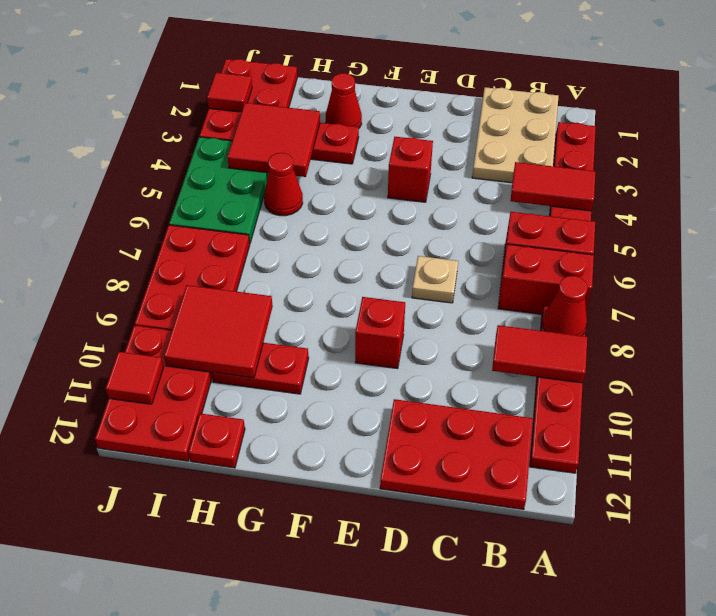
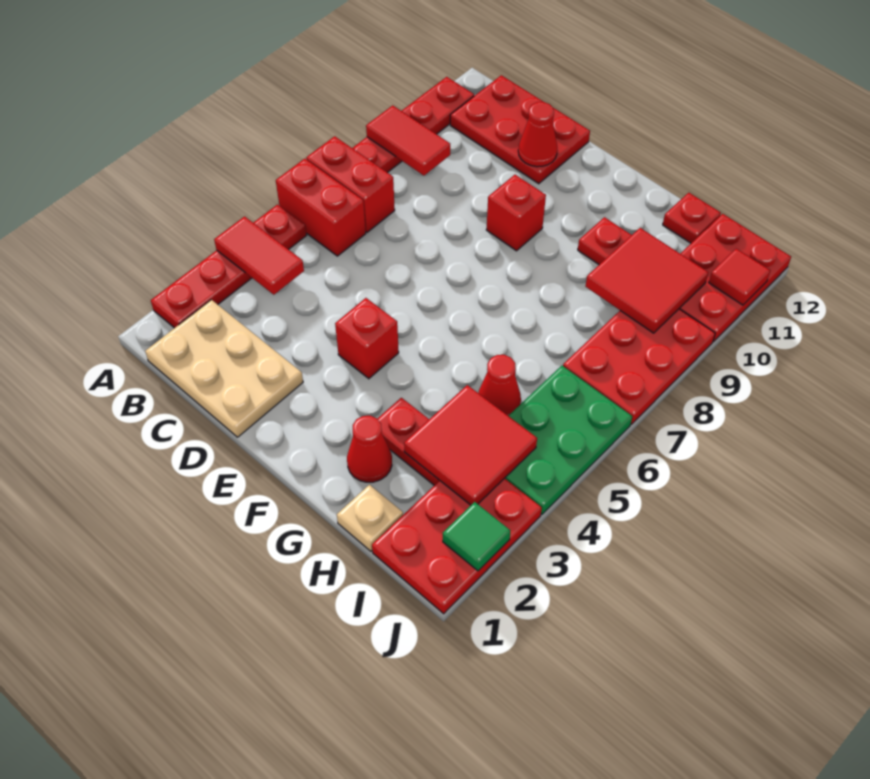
red 1x1 cone [543,276,588,336] -> red 1x1 cone moved to [518,102,557,167]
tan 2x3 plate [472,87,558,183] -> tan 2x3 plate turned to [145,300,303,437]
tan 1x1 plate [412,256,458,303] -> tan 1x1 plate moved to [337,485,403,551]
red 1x1 tile [207,73,252,112] -> green 1x1 tile [443,502,511,571]

